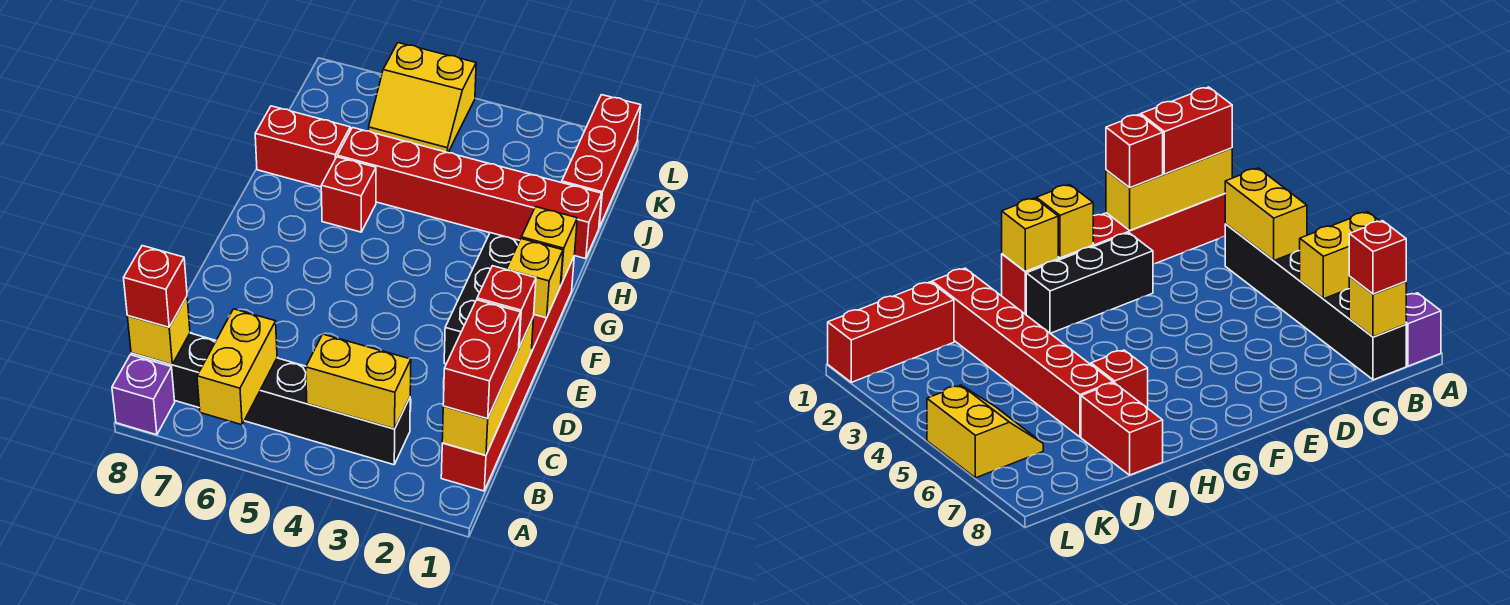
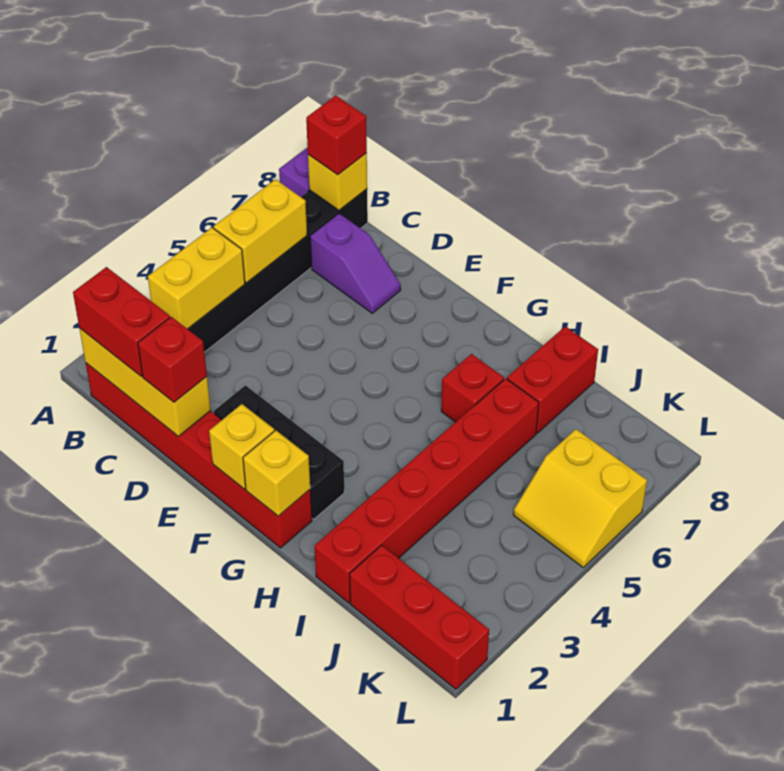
yellow 1x2 brick [197,309,277,425] -> yellow 1x2 brick turned to [214,179,307,283]
none -> purple 1x2 slope [310,213,401,313]
yellow 2x2 slope [369,43,476,153] -> yellow 2x2 slope turned to [514,429,647,567]

